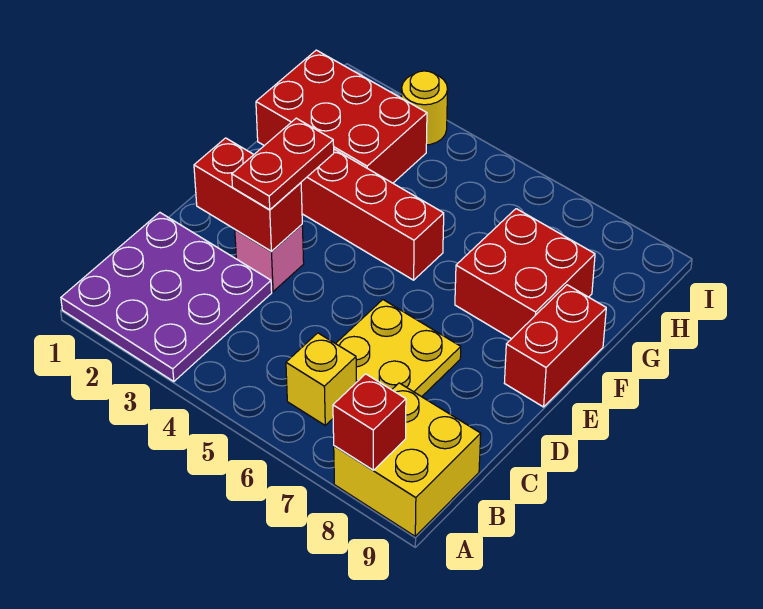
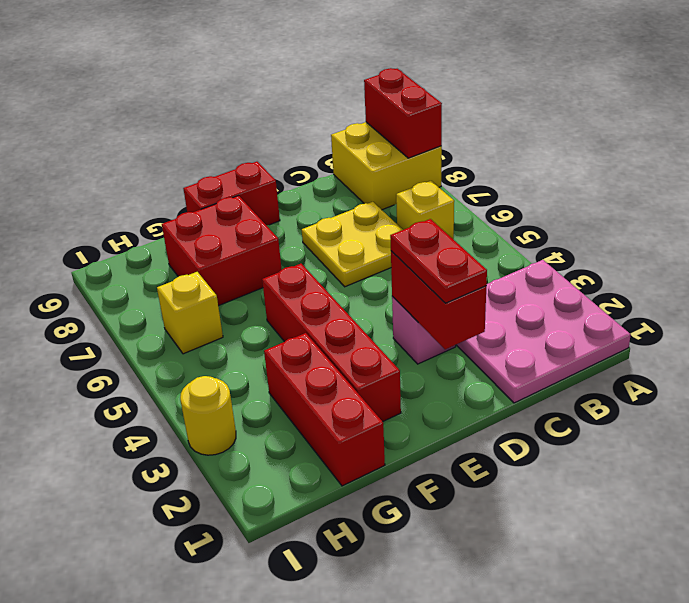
purple 3x3 plate [61,213,272,382] -> pink 3x3 plate [456,260,631,403]
red 1x1 brick [333,374,406,470] -> red 1x2 brick [364,68,442,158]
red 1x2 plate [232,118,334,210] -> red 1x2 plate turned to [390,219,487,303]
red 2x3 brick [256,50,427,183] -> red 1x3 brick [264,333,385,486]
none -> yellow 1x1 brick [157,272,223,354]

